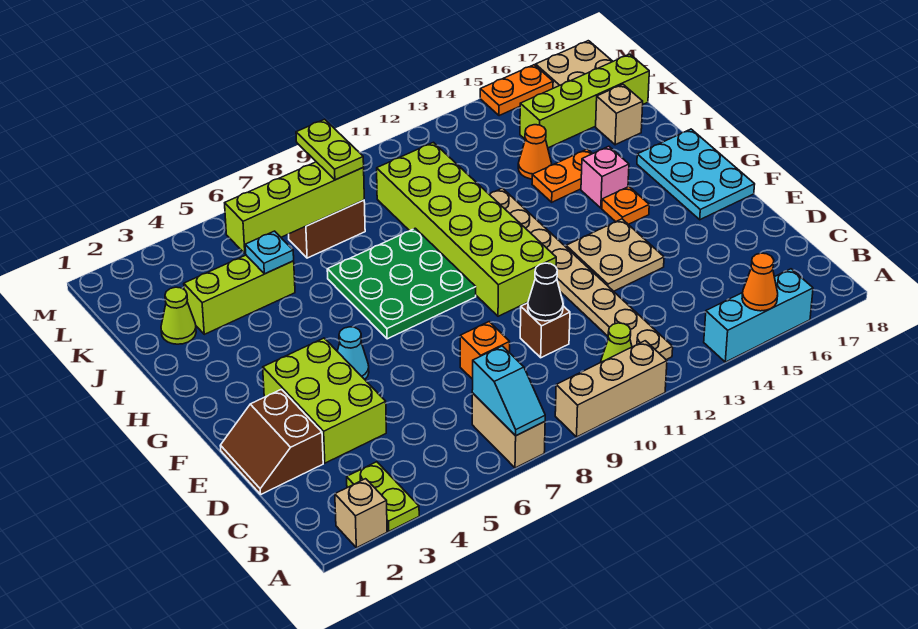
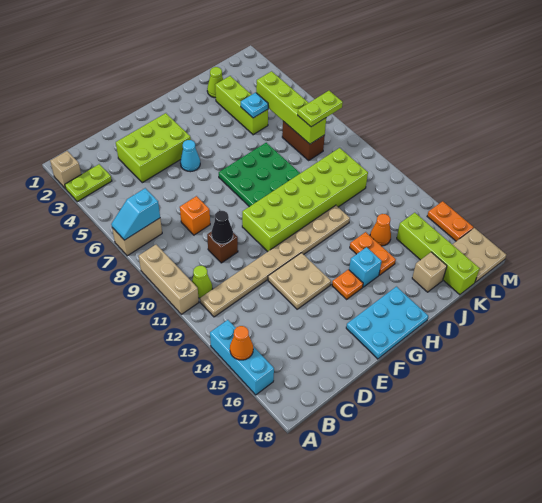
brown 2x2 slope [220,389,323,494] -> none
pink 1x1 brick [581,146,629,208] -> cyan 1x1 brick [349,247,382,287]

